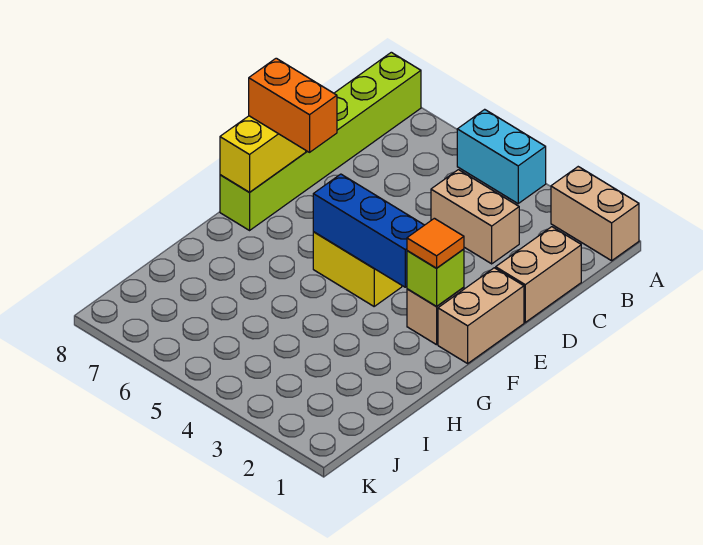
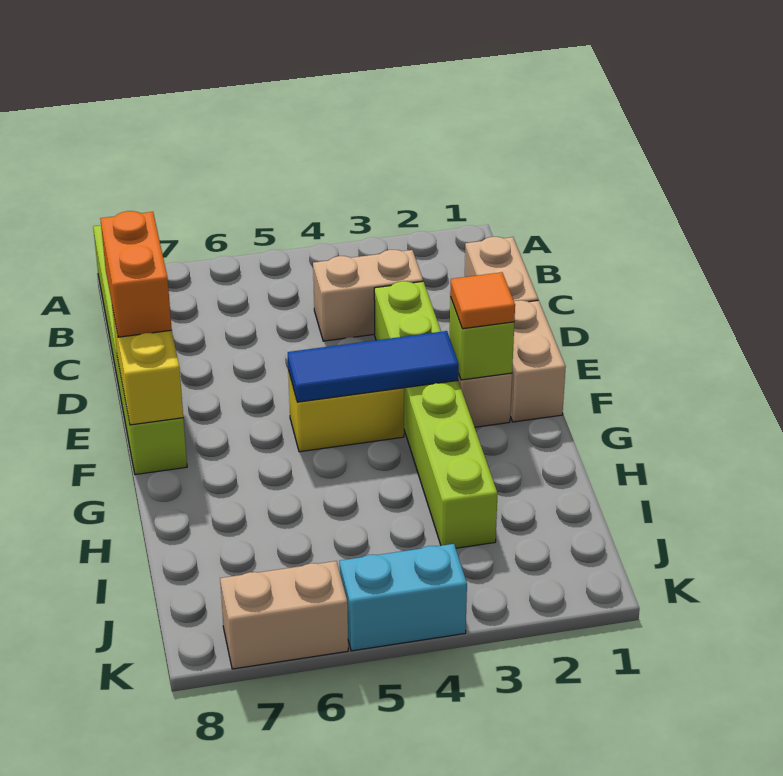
tan 1x2 brick [551,167,639,261] -> tan 1x2 brick moved to [220,561,348,669]
cyan 1x2 brick [457,109,546,204] -> cyan 1x2 brick moved to [339,544,467,651]
none -> lime 1x6 brick [374,281,498,548]
orange 1x2 brick [249,58,337,152] -> orange 1x2 brick turned to [100,211,172,337]
blue 1x3 brick [313,174,424,287] -> blue 1x3 tile [288,331,459,402]

